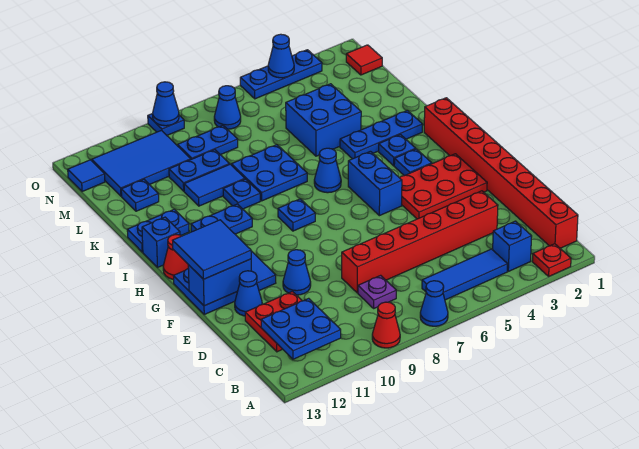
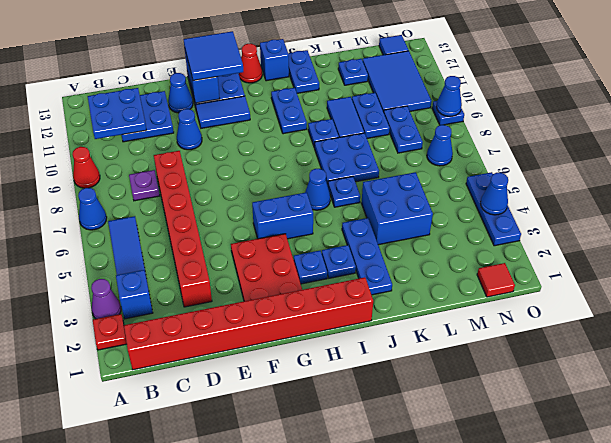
none -> purple 1x1 cone [91,279,121,319]
red 2x2 plate [245,292,302,352] -> blue 2x2 plate [122,91,174,142]
blue 1x1 plate [278,199,315,231] -> blue 1x1 plate moved to [328,177,360,207]

